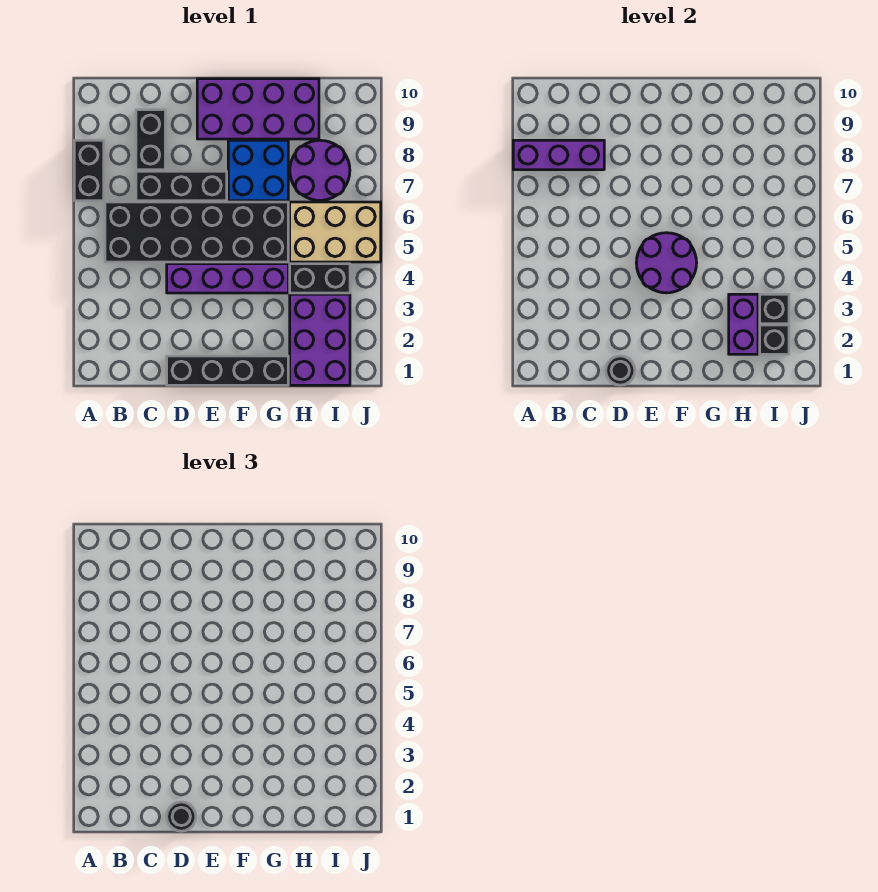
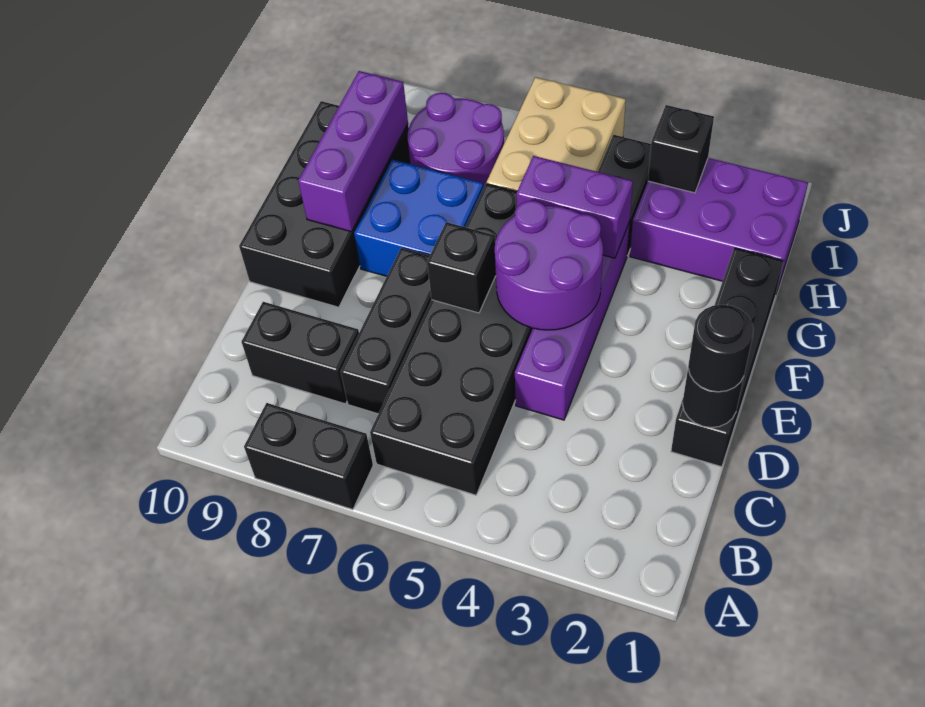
purple 1x3 brick [513,140,604,170] -> purple 1x3 brick moved to [298,71,408,232]
purple 2x4 brick [197,79,319,139] -> black 2x4 brick [239,101,410,307]
purple 1x2 brick [729,294,758,354] -> purple 1x2 brick moved to [516,156,633,258]
black 1x1 brick [760,325,789,354] -> black 1x1 brick moved to [427,222,496,313]

